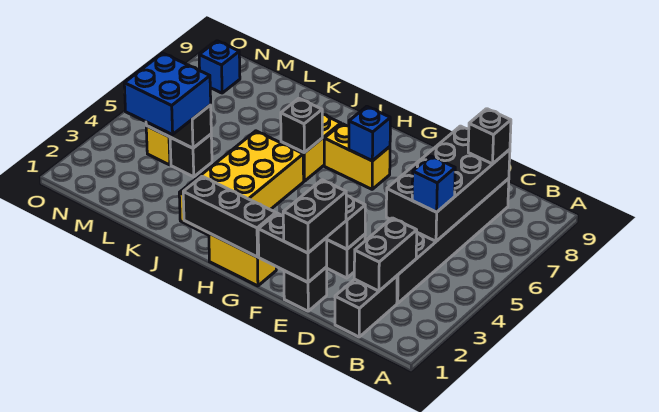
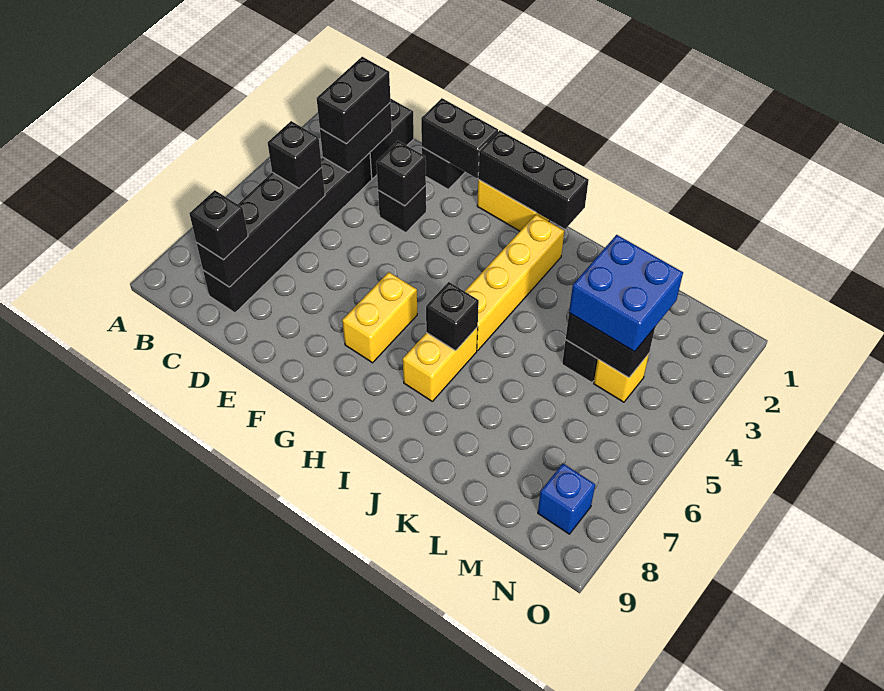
black 2x4 brick [386,126,510,241] -> black 1x4 brick [197,167,325,287]
blue 1x1 brick [412,156,455,212] -> black 1x1 brick [268,121,322,188]
black 1x2 brick [283,180,346,253] -> black 1x2 brick moved to [317,57,391,144]
yellow 1x2 brick [324,124,390,189] -> yellow 1x2 brick turned to [342,272,417,363]
blue 1x1 brick [349,106,390,161] -> none
yellow 2x4 brick [179,131,304,235] -> yellow 1x4 brick [465,214,564,350]

